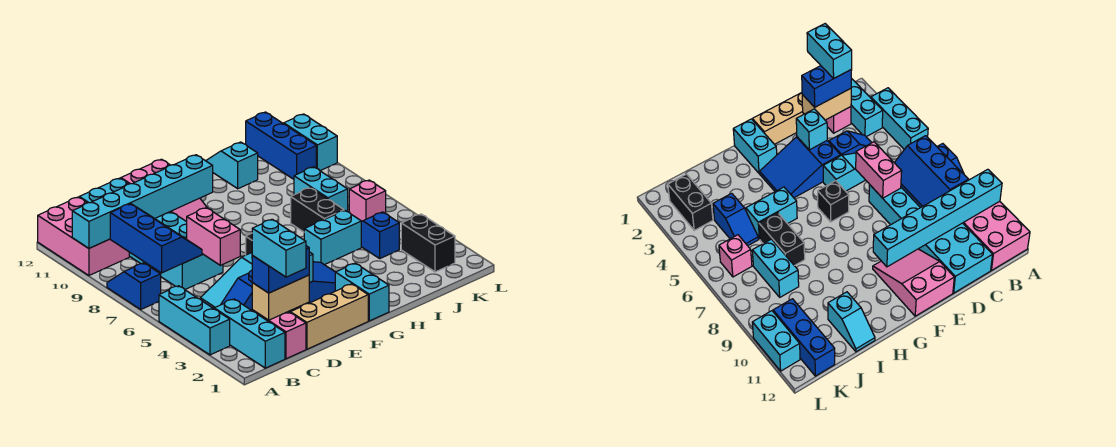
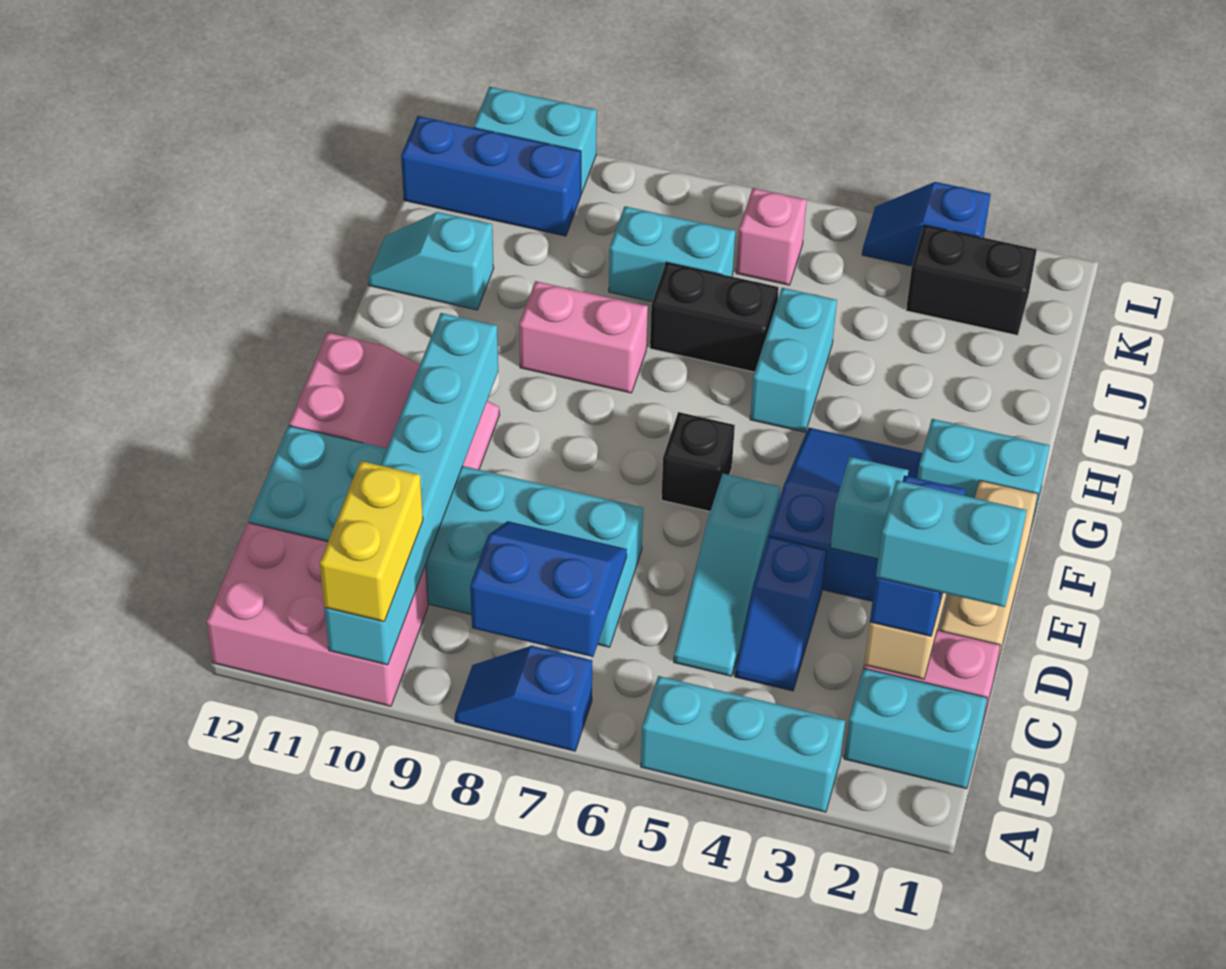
none -> yellow 1x2 brick [320,461,423,622]
cyan 1x3 brick [214,299,285,368] -> cyan 1x2 brick [844,668,987,789]
blue 2x3 slope [110,204,202,273] -> blue 2x2 slope [470,521,627,657]
pink 1x2 brick [187,208,240,265] -> pink 1x2 brick moved to [519,281,648,393]
blue 1x2 slope [361,212,399,258] -> blue 1x2 slope moved to [862,182,991,266]

